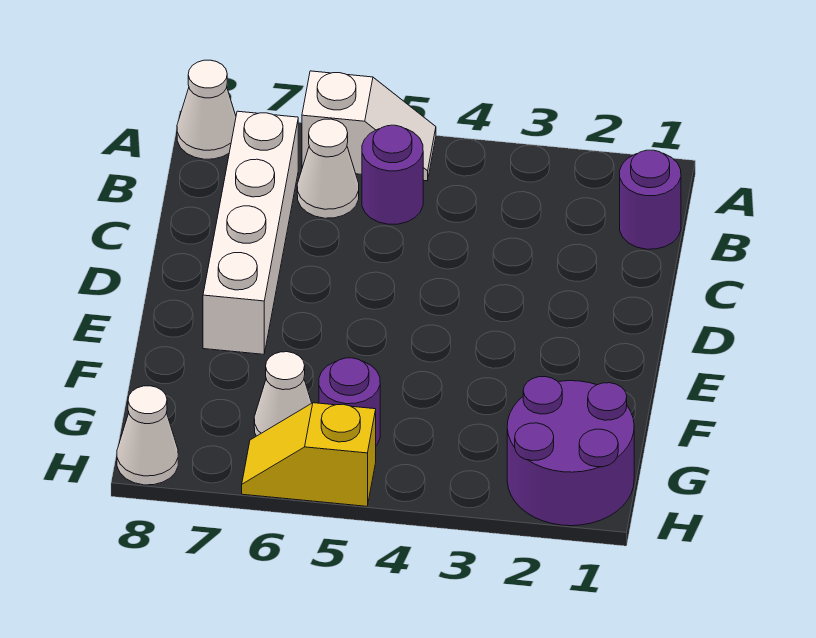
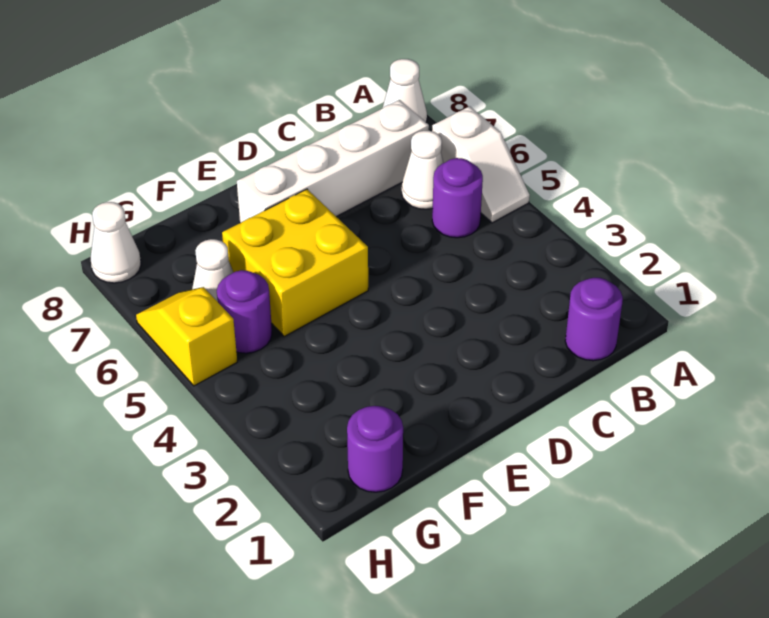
none -> yellow 2x2 brick [222,189,368,336]
purple 2x2 round brick [507,377,634,526] -> purple 1x1 round brick [347,406,403,492]

